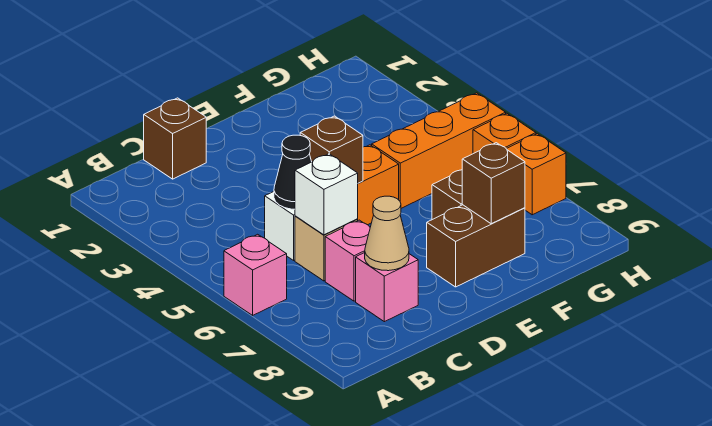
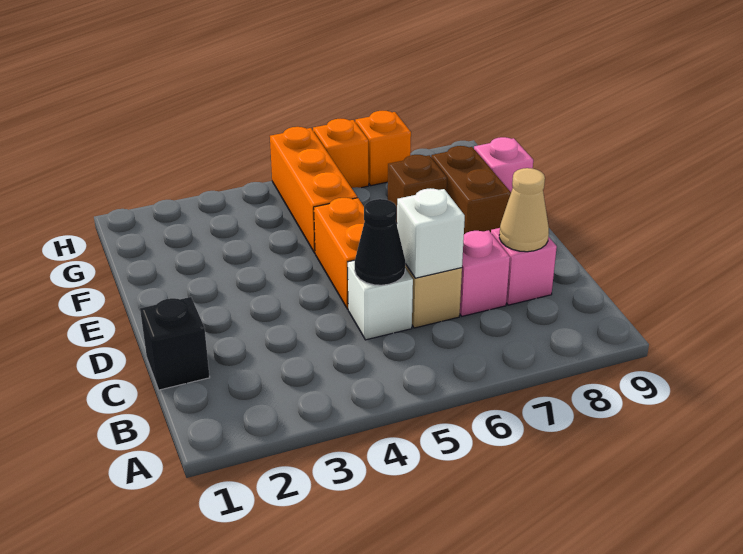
pink 1x1 brick [224,234,287,315] -> pink 1x1 brick moved to [474,137,533,192]
brown 1x1 brick [144,98,206,179] -> black 1x1 brick [140,297,210,390]
brown 1x1 brick [300,116,363,183] -> none
brown 1x1 brick [462,143,525,224] -> none

